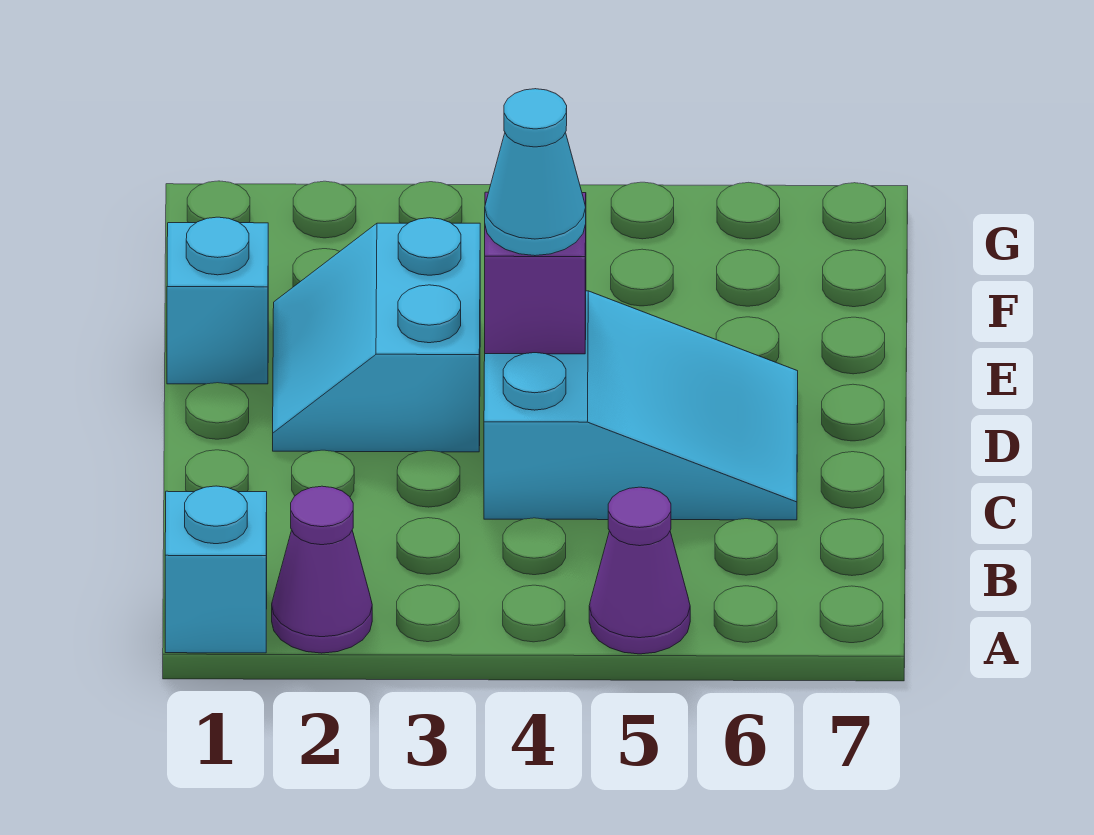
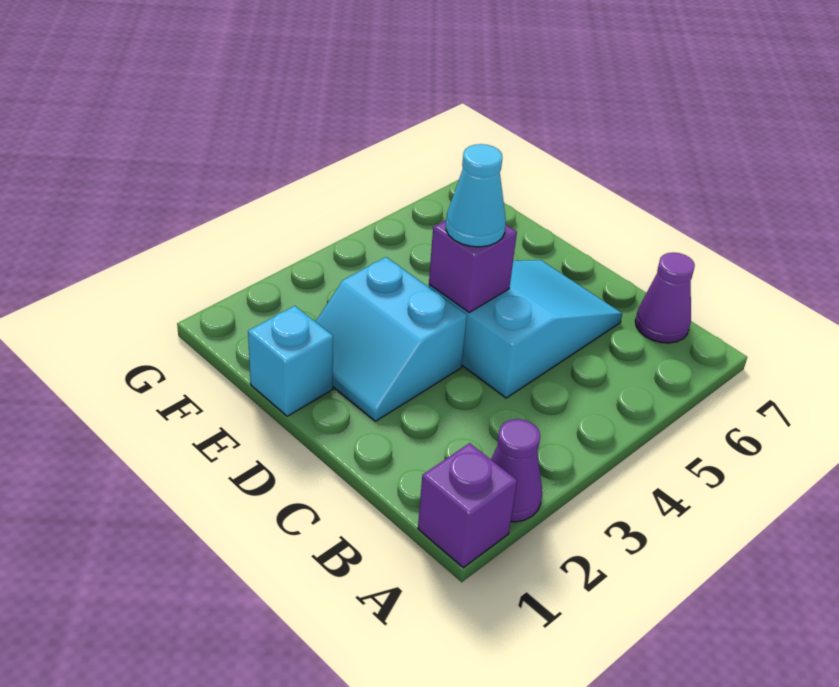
cyan 1x1 brick [165,486,267,653] -> purple 1x1 brick [418,443,517,568]
purple 1x1 cone [589,487,690,654] -> purple 1x1 cone moved to [635,252,695,343]

